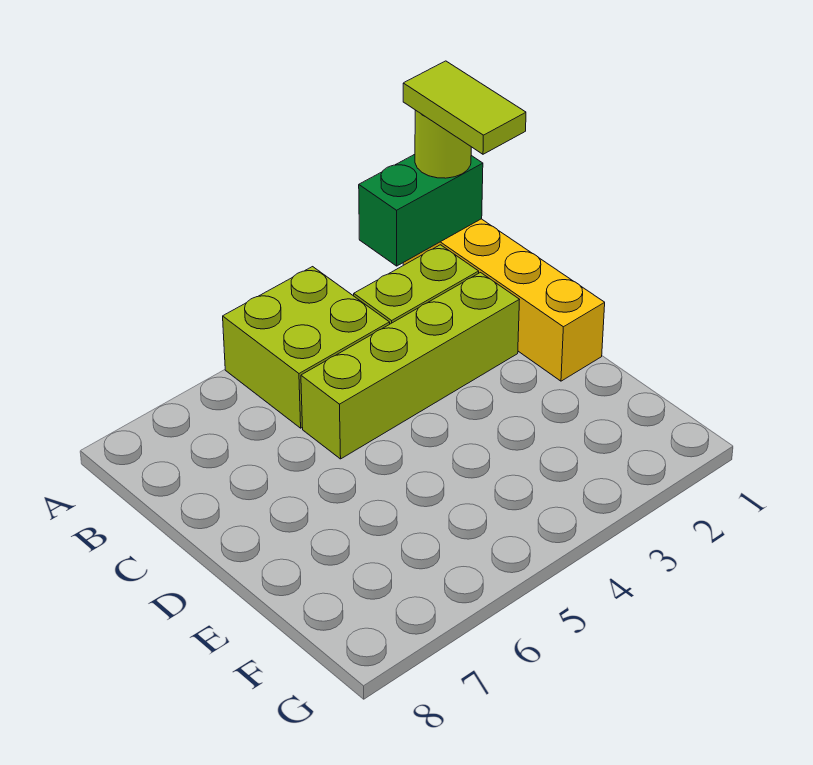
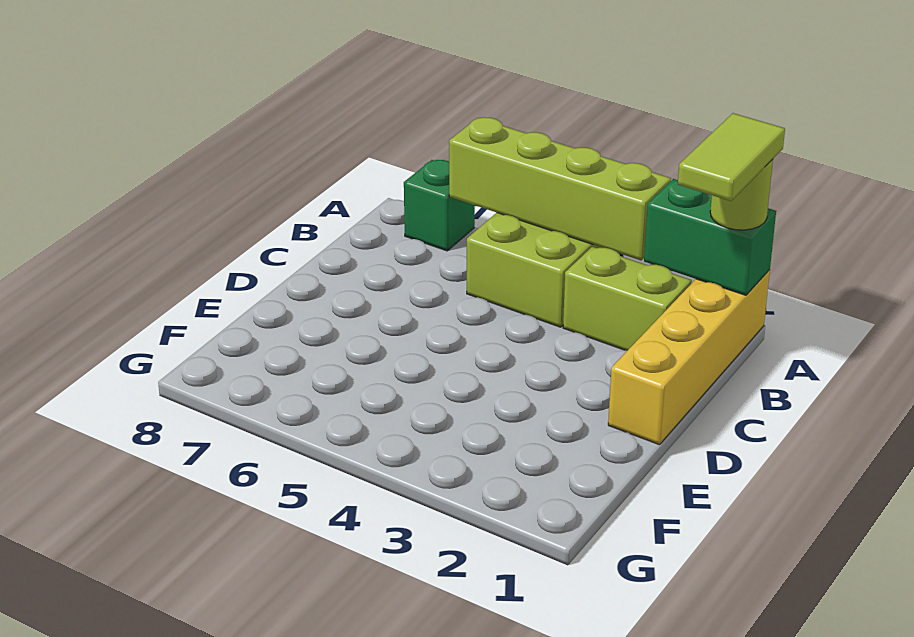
none -> green 1x1 brick [404,160,475,251]
lime 1x4 brick [301,273,520,459] -> lime 1x4 brick moved to [449,117,671,260]

